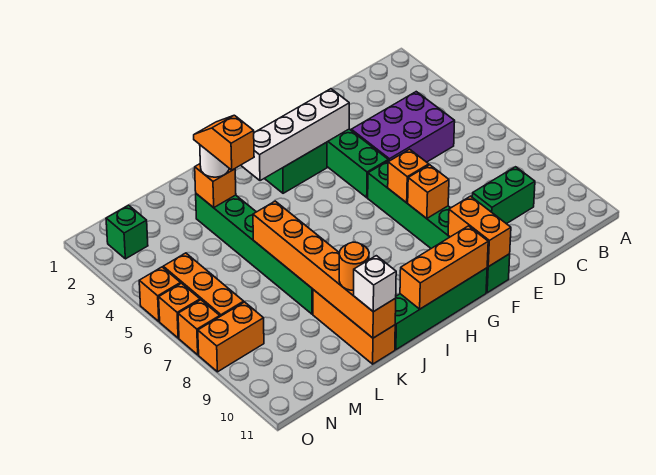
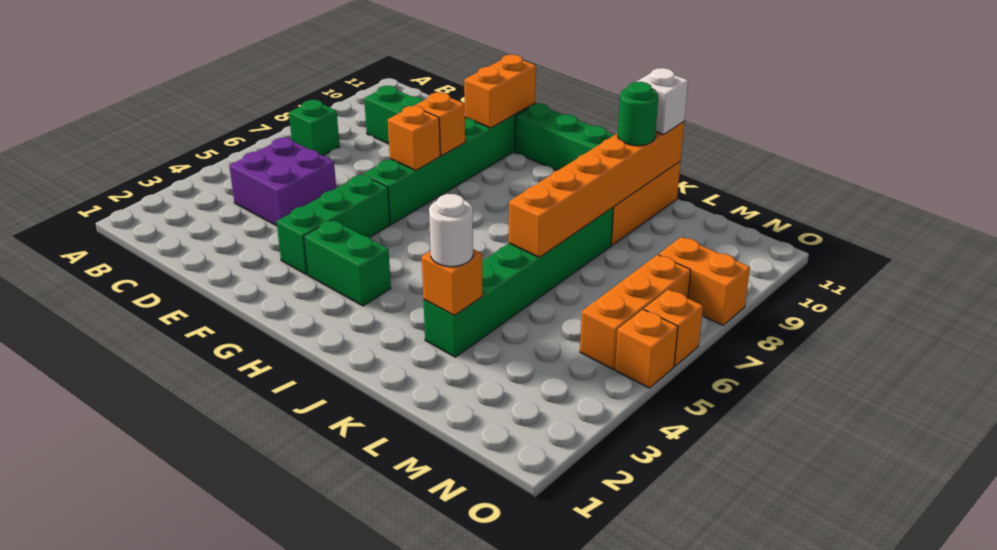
purple 2x3 brick [351,92,455,162] -> purple 2x2 brick [229,138,336,226]
white 1x4 brick [242,89,349,181] -> none
orange 1x3 brick [400,226,488,309] -> none
orange 1x2 slope [194,115,254,170] -> none
orange 1x1 round brick [339,242,369,290] -> green 1x1 round brick [618,82,658,146]
green 1x1 brick [106,205,148,259] -> green 1x1 brick moved to [289,100,340,156]
orange 1x1 brick [178,300,220,355] -> none

